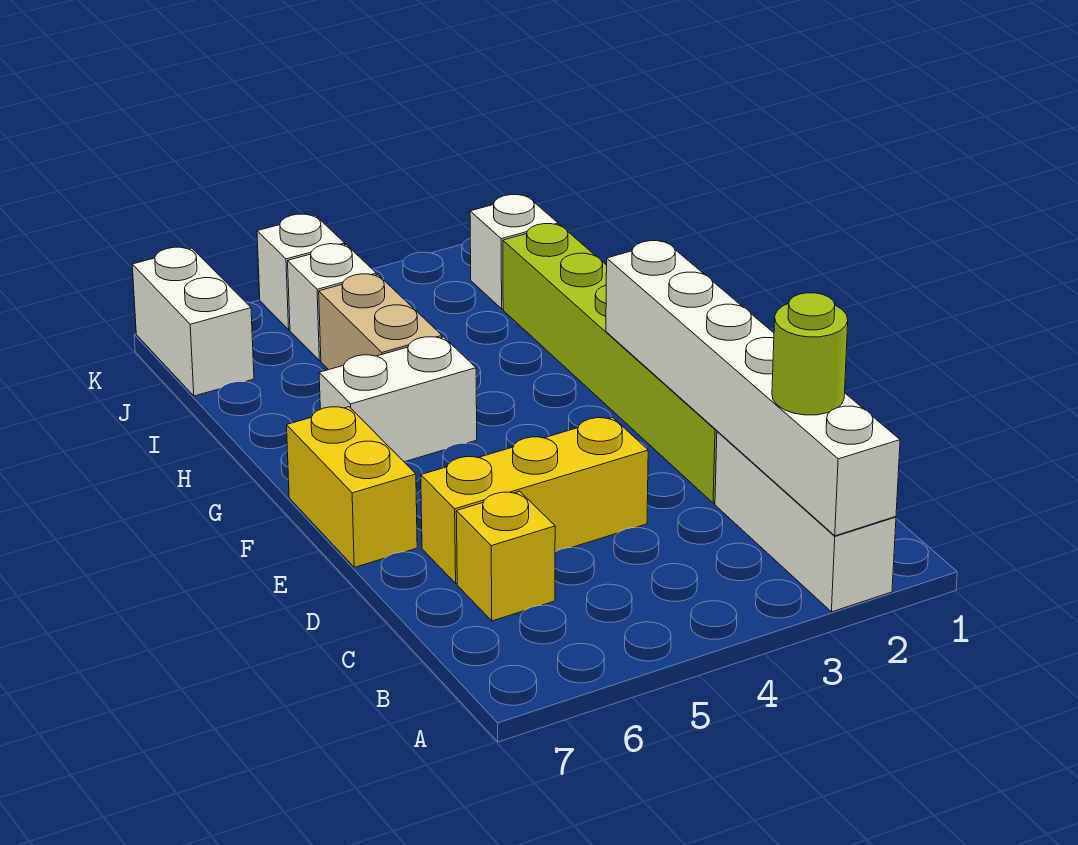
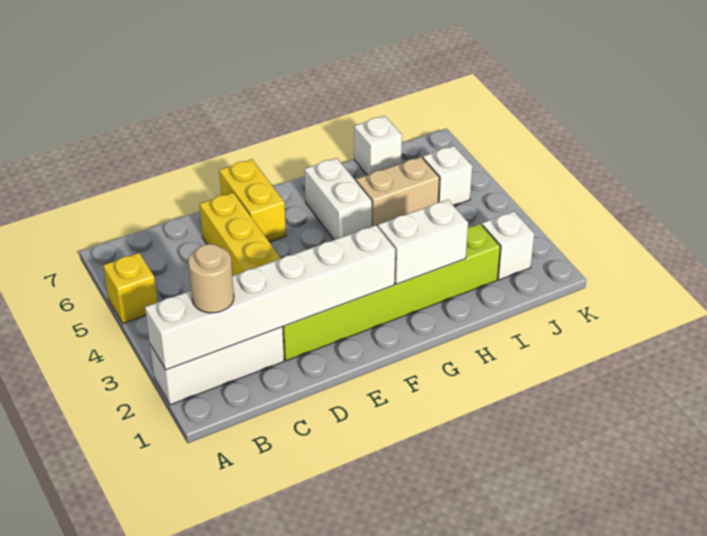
lime 1x1 round brick [772,293,848,415] -> tan 1x1 round brick [188,244,234,313]
yellow 1x1 brick [456,491,555,621] -> yellow 1x1 brick moved to [103,253,157,323]
yellow 1x2 brick [287,407,417,567] -> yellow 1x2 brick turned to [219,159,286,242]
white 1x2 brick [132,247,254,396] -> white 1x2 brick moved to [378,200,468,284]
white 1x1 brick [257,214,345,329] -> white 1x1 brick moved to [354,116,402,175]

